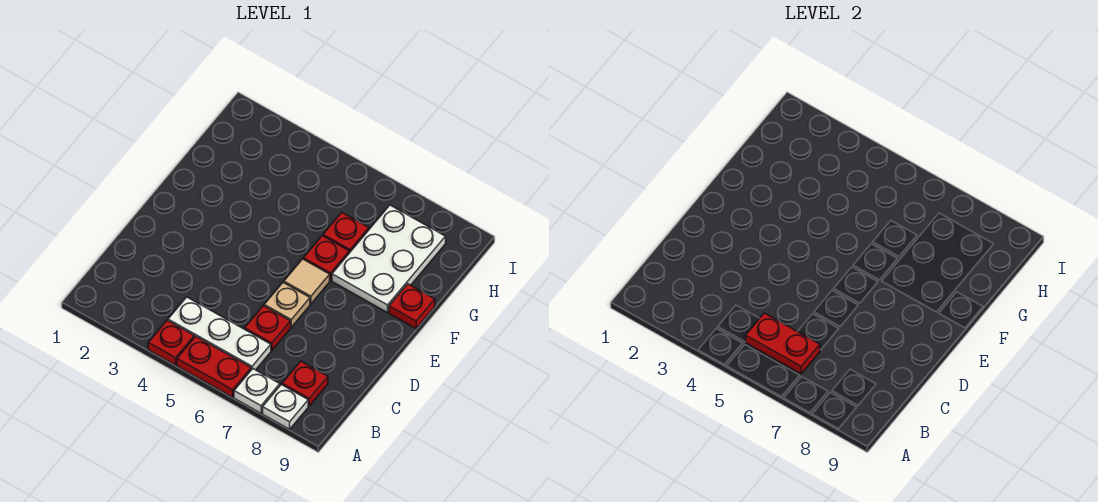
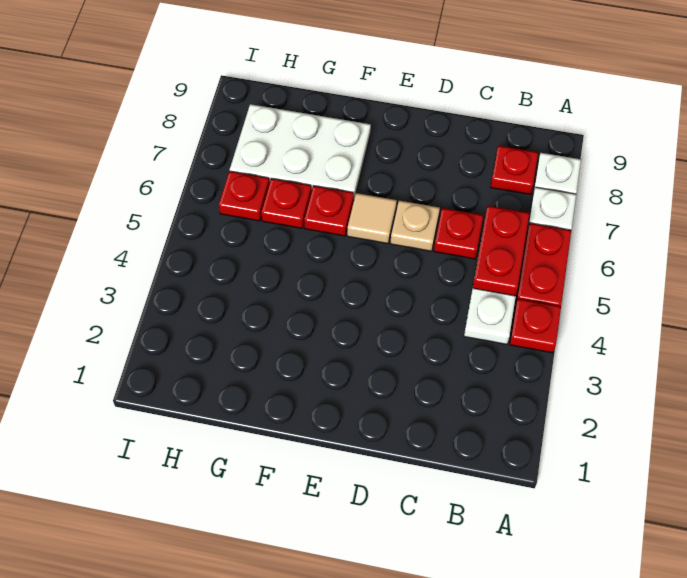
red 1x1 plate [389,284,435,328] -> red 1x1 plate moved to [219,171,270,221]

